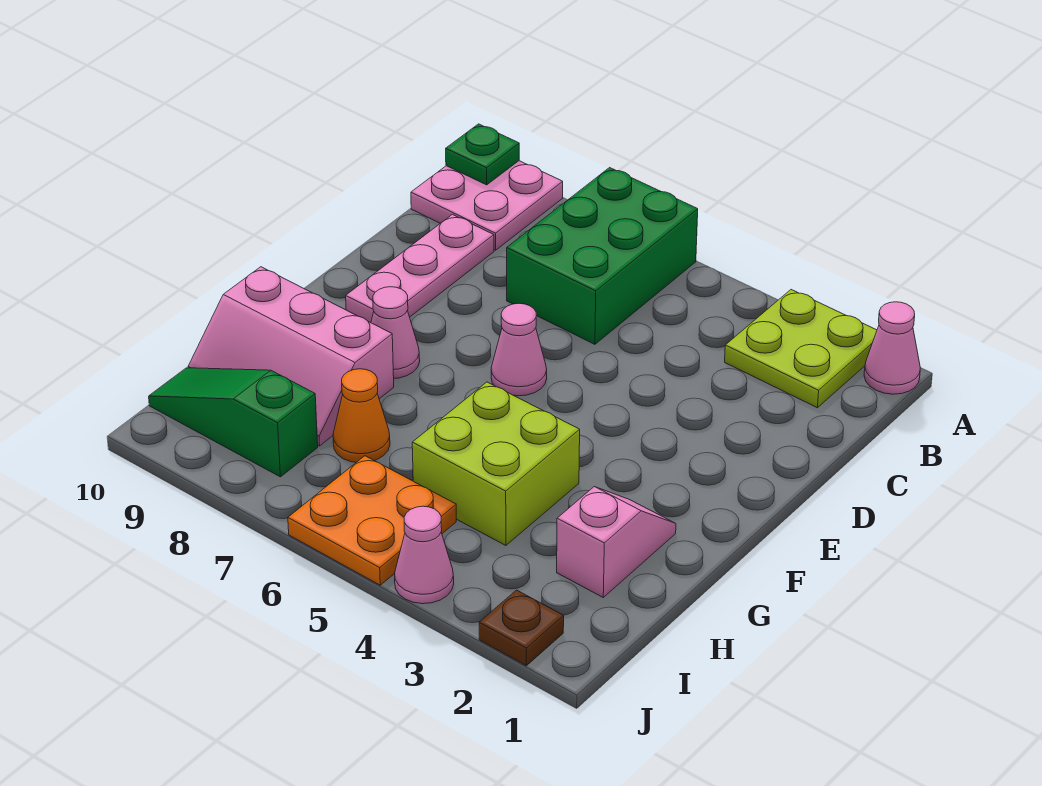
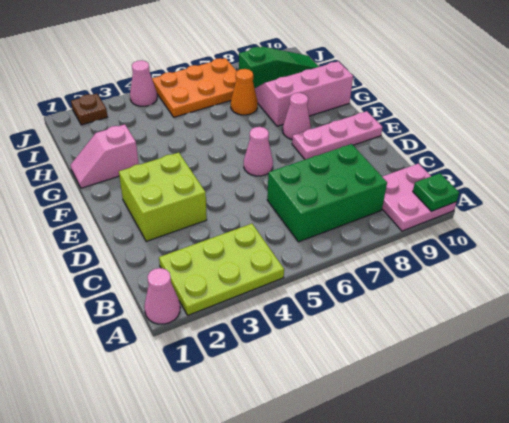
lime 2x2 plate [725,290,877,408] -> lime 2x3 plate [159,224,284,315]
green 2x3 brick [507,168,698,344] -> green 2x3 brick turned to [267,144,387,242]
pink 1x3 plate [346,214,494,323] -> pink 1x3 plate turned to [292,111,383,160]
pink 1x2 slope [557,487,676,597] -> pink 1x2 slope turned to [70,124,139,188]
lime 2x2 brick [412,382,580,545] -> lime 2x2 brick moved to [119,152,207,241]
orange 2x2 plate [288,456,456,585] -> orange 2x3 plate [152,58,237,117]

